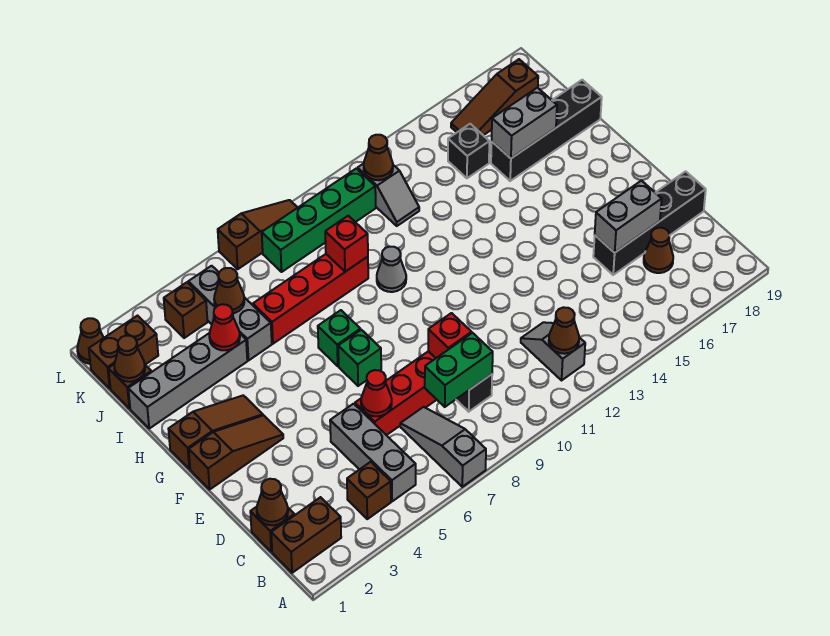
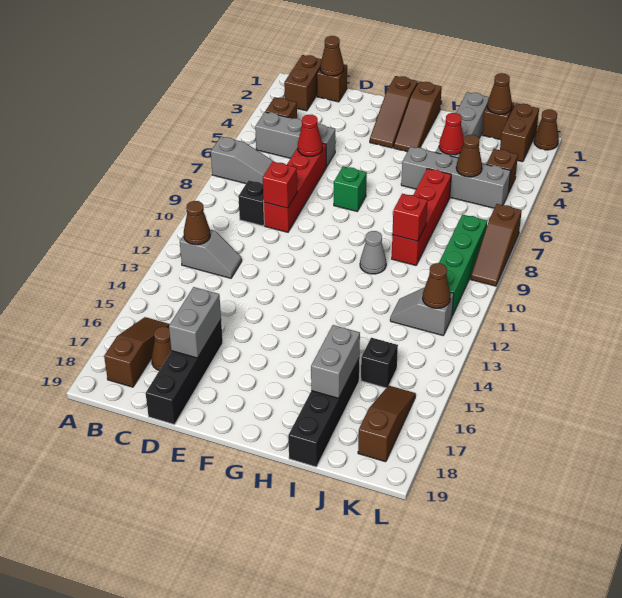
none -> brown 1x3 slope [104,317,170,387]
green 1x2 brick [425,333,493,407] -> none
green 1x1 brick [318,310,360,366] -> none
grey 1x3 brick [188,266,272,360] -> grey 1x4 brick [401,147,511,208]

